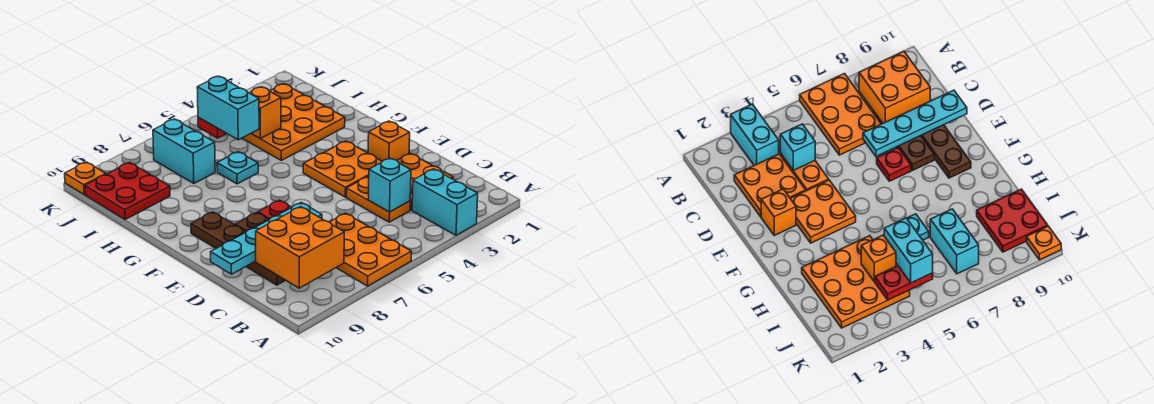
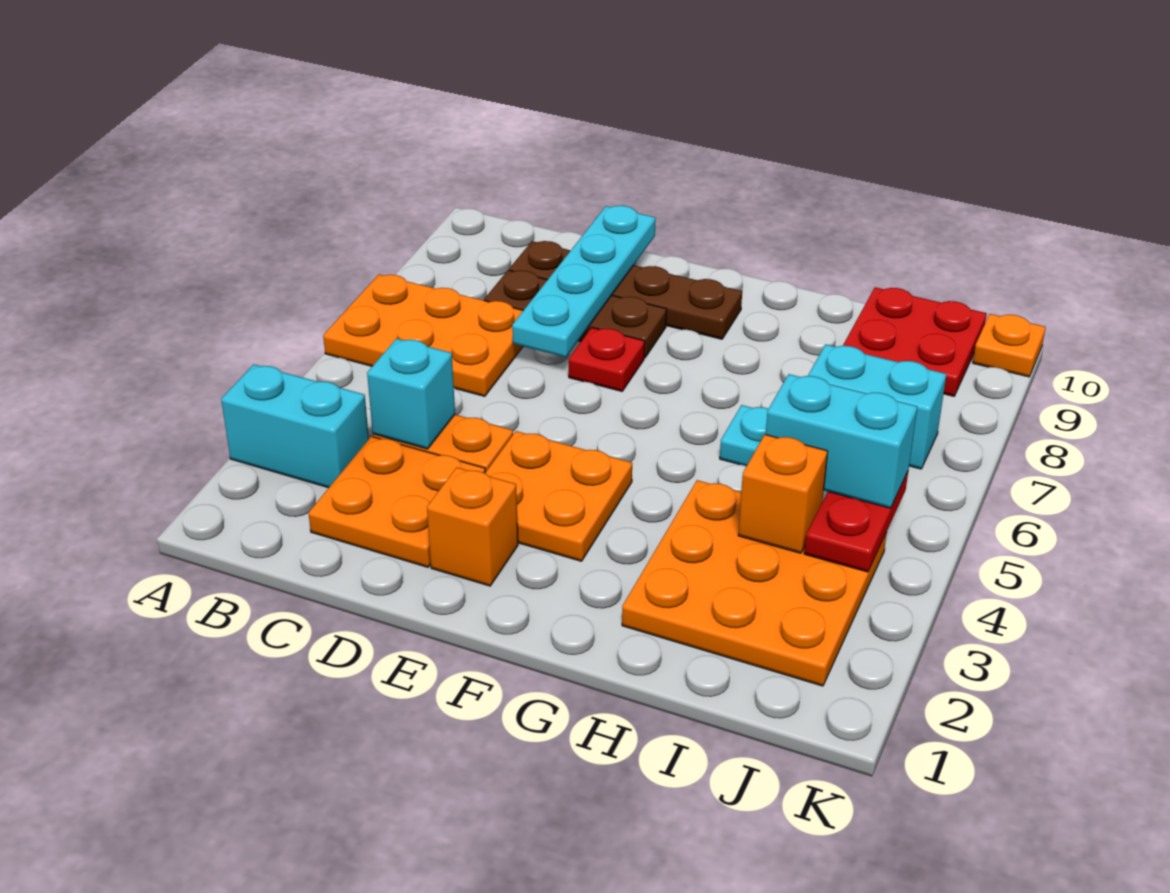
orange 2x2 brick [256,207,344,288] -> none

